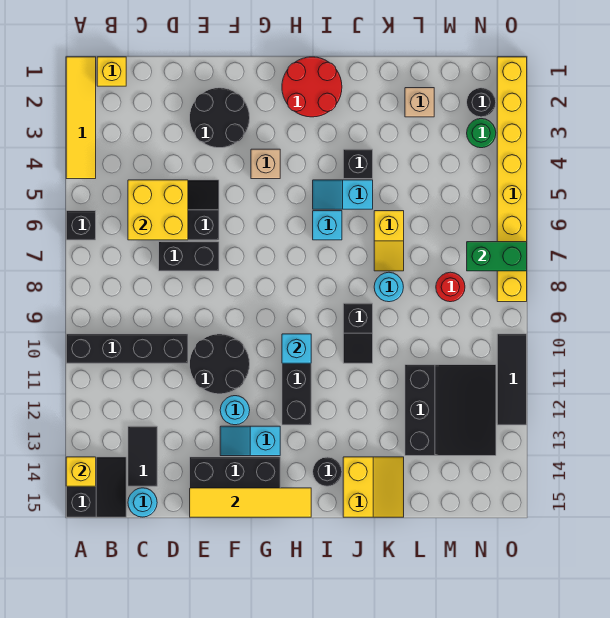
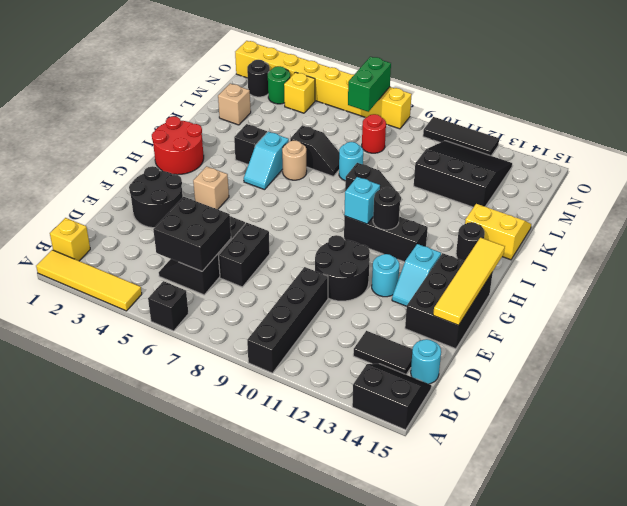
yellow 1x1 brick [66,457,96,486] -> yellow 1x1 brick moved to [284,72,315,113]
yellow 2x2 brick [128,180,188,240] -> black 2x2 brick [153,197,231,271]
none -> black 1x1 round brick [373,187,400,230]
cyan 1x1 brick [313,211,342,240] -> none
none -> tan 1x1 round brick [282,140,307,180]
yellow 1x2 slope [374,211,404,271] -> black 1x2 slope [290,125,339,176]

